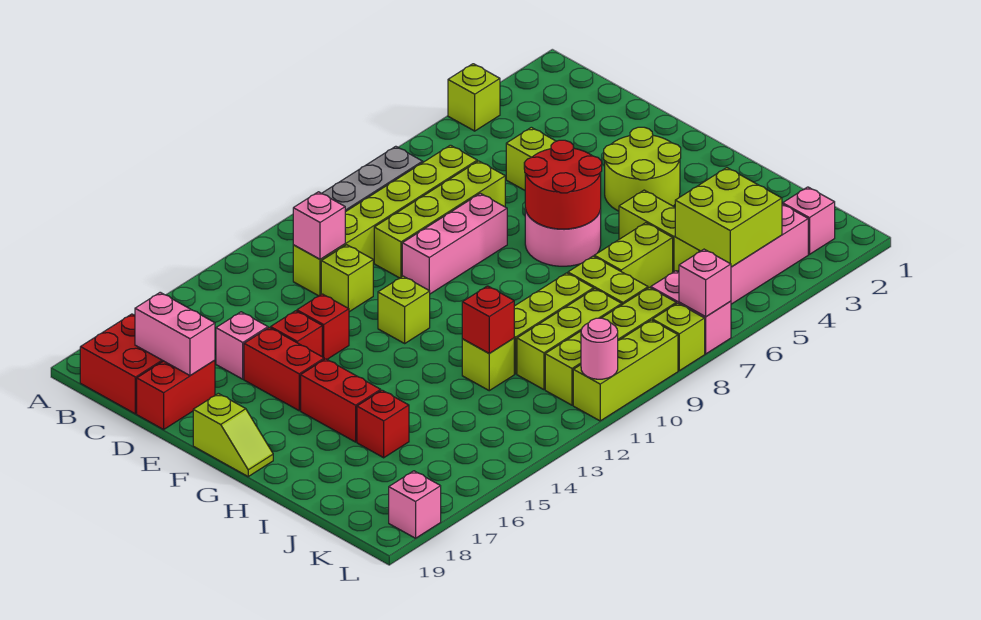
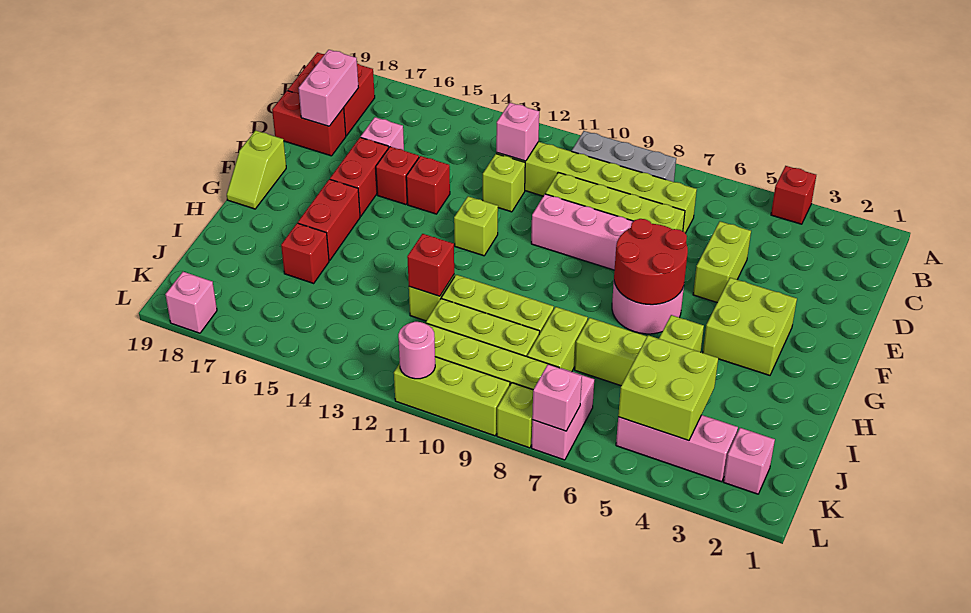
lime 1x1 brick [448,64,500,131] -> red 1x1 brick [771,166,816,224]
lime 2x2 round brick [604,127,681,211] -> lime 2x2 brick [703,278,797,375]

